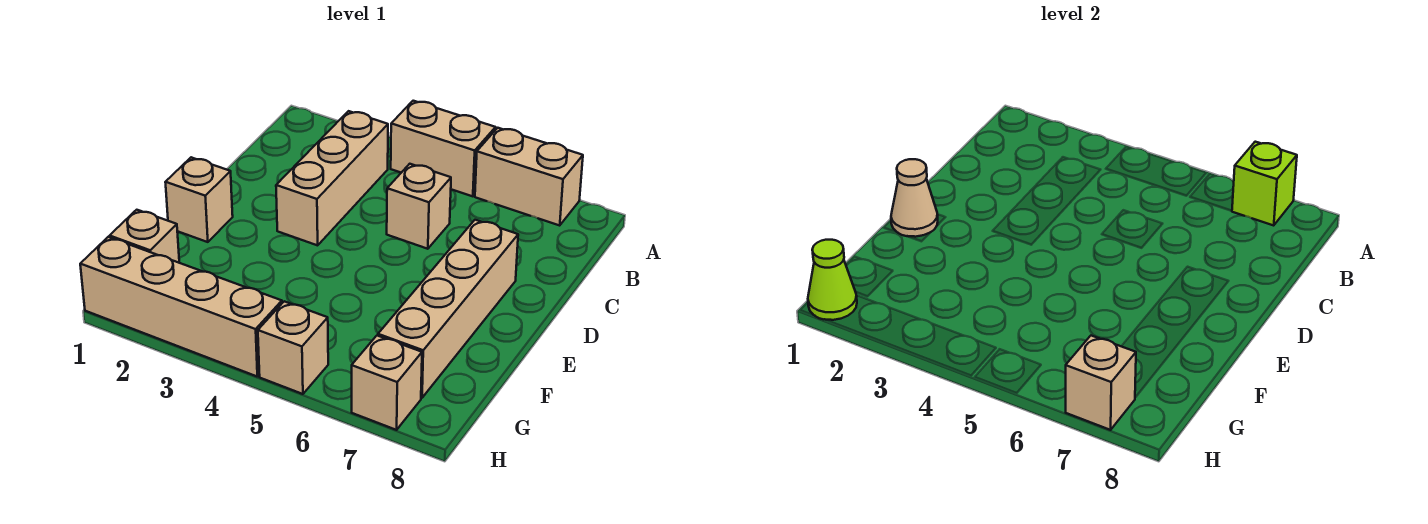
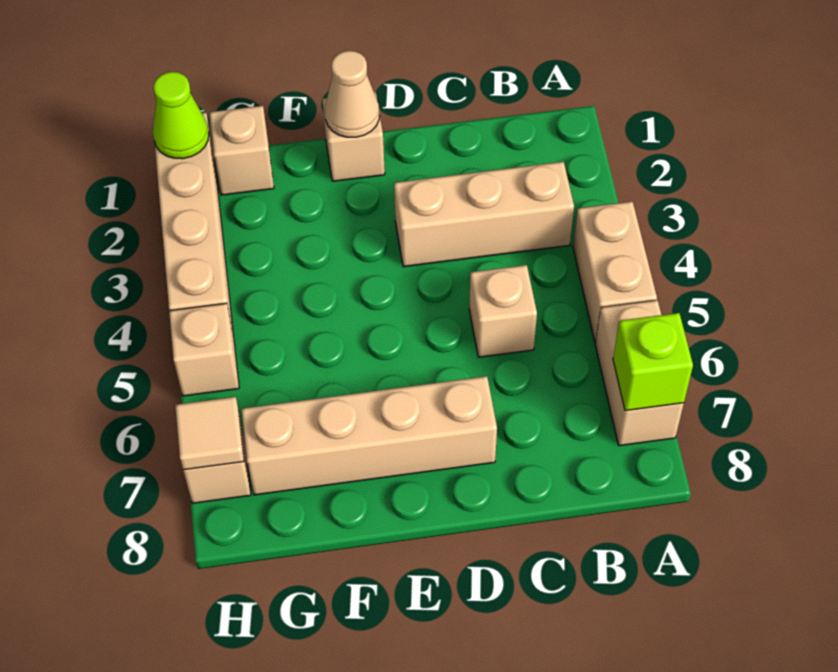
tan 1x1 brick [1066,336,1136,430] -> tan 1x1 tile [175,397,244,470]

